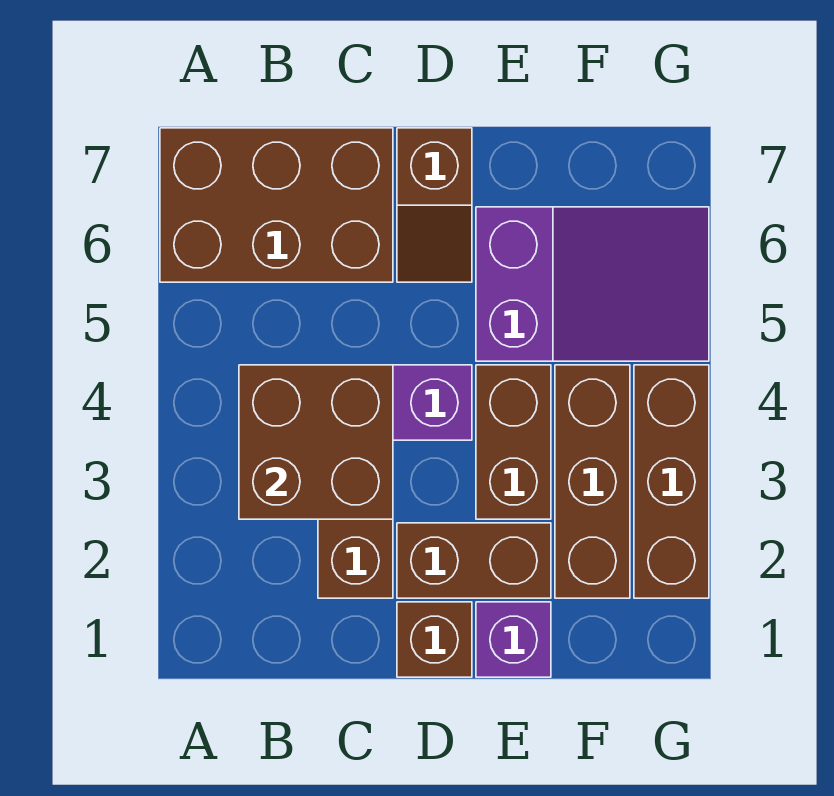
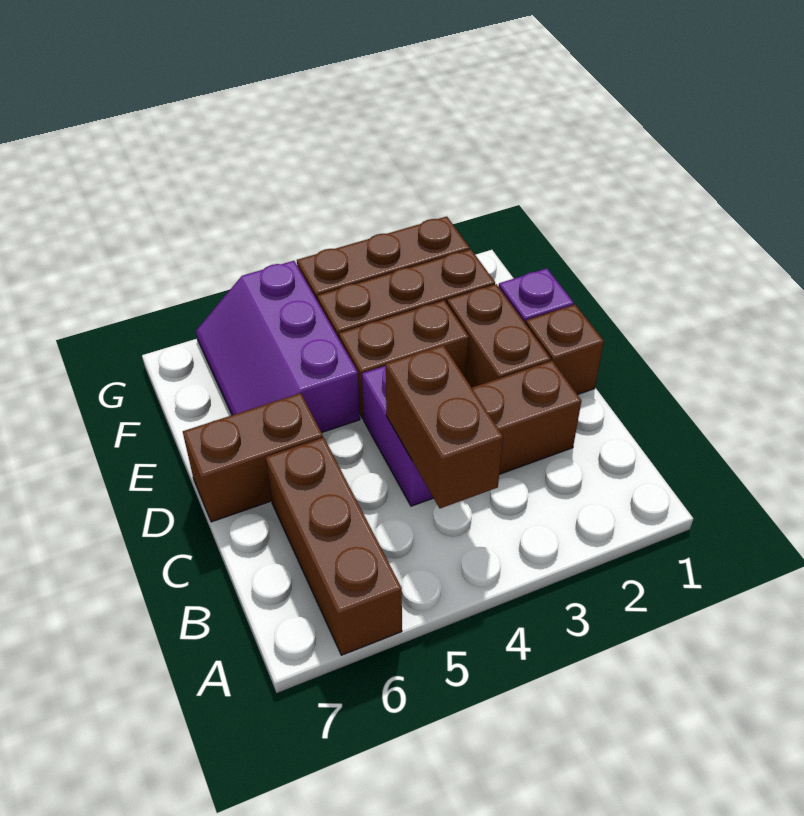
brown 2x3 brick [160,128,393,282] -> brown 1x3 brick [265,437,402,655]
brown 2x2 brick [239,365,393,519] -> brown 1x2 brick [386,345,503,508]
brown 1x2 slope [397,128,472,282] -> brown 1x2 brick [183,393,323,522]
purple 2x3 slope [476,207,709,361] -> purple 2x3 slope turned to [196,261,360,433]

